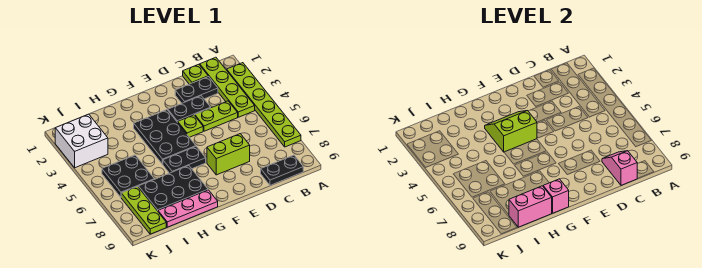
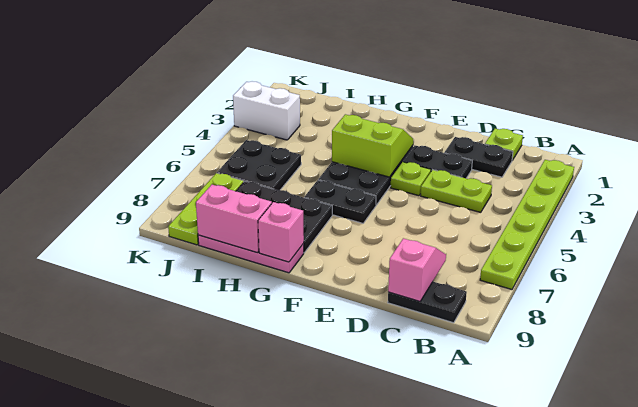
lime 1x4 plate [200,57,255,117] -> none
lime 1x2 brick [207,134,250,175] -> none
white 2x2 brick [55,114,108,168] -> white 1x2 brick [233,81,300,140]

